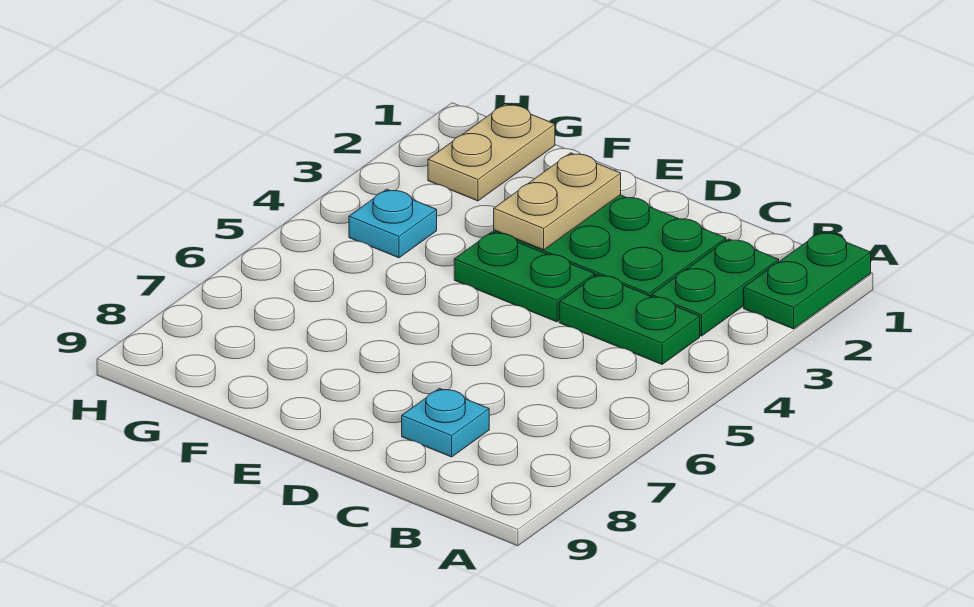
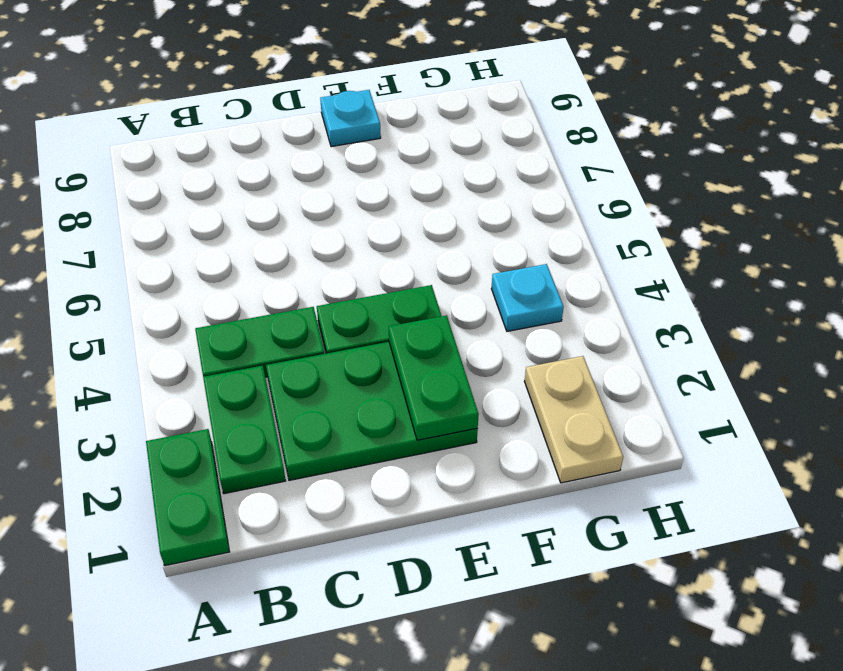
cyan 1x1 plate [402,388,489,457] -> cyan 1x1 plate moved to [320,90,381,147]
tan 1x2 plate [494,153,621,250] -> green 1x2 plate [389,316,479,440]

